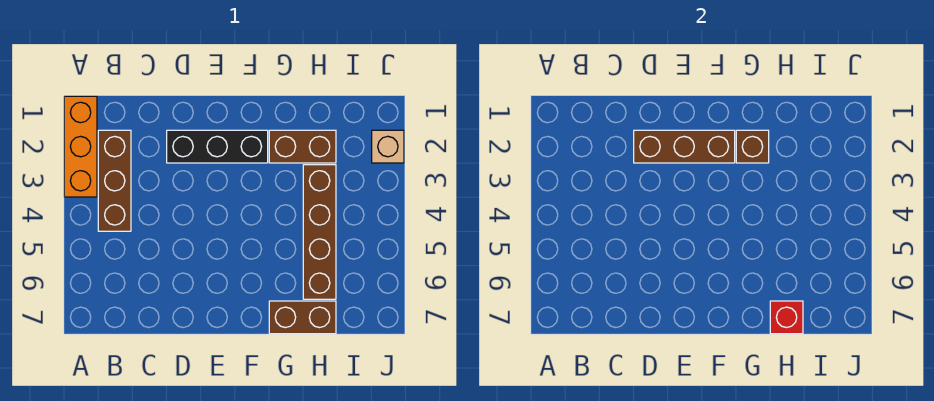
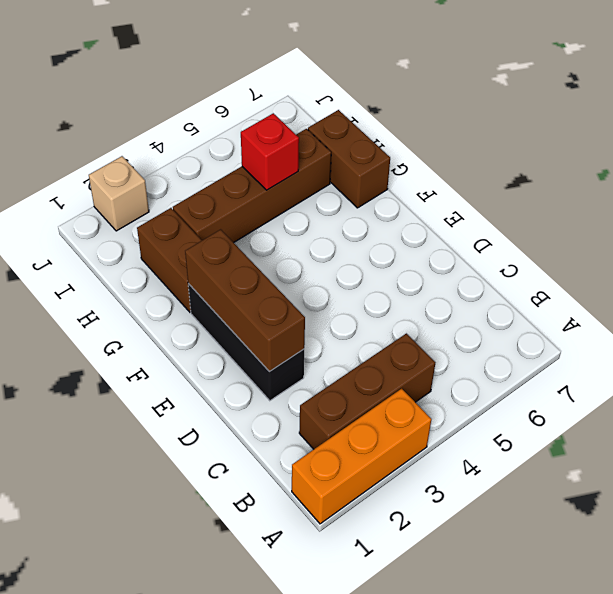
brown 1x1 brick [736,130,769,163] -> none
red 1x1 brick [770,301,803,334] -> red 1x1 brick moved to [241,113,299,190]

